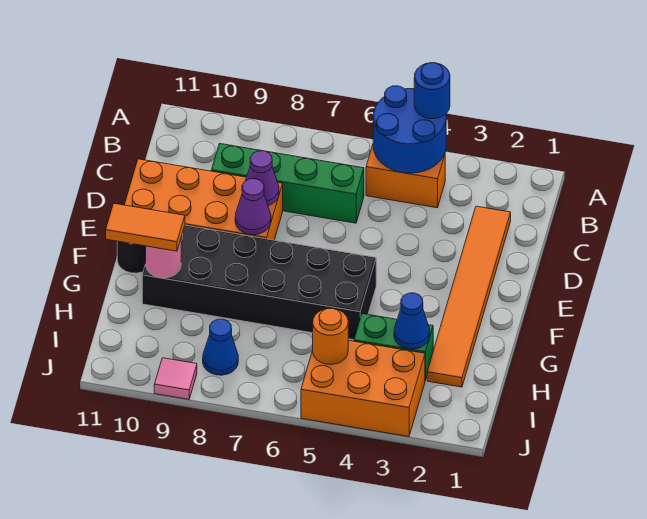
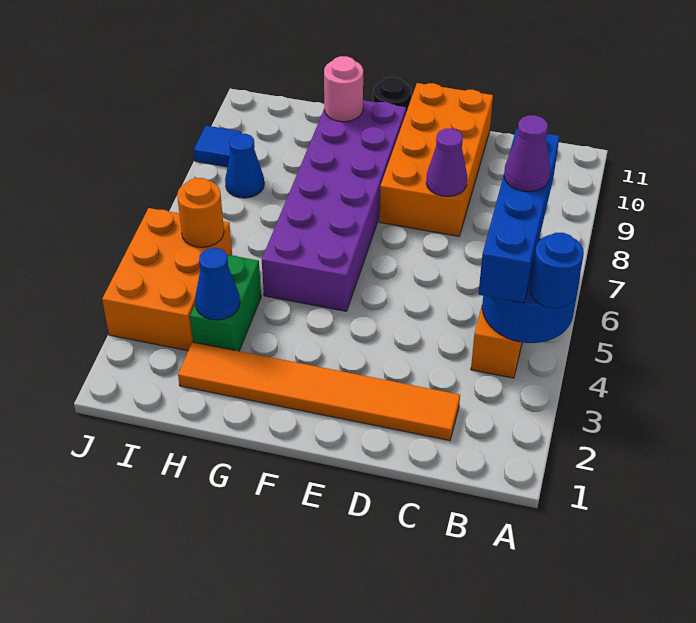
none -> blue 1x4 brick [479,129,559,303]
green 1x4 brick [211,144,364,223] -> none
purple 1x1 cone [235,179,271,235] -> purple 1x1 cone moved to [504,115,550,192]
black 2x6 brick [142,225,376,340] -> purple 2x6 brick [262,100,406,311]
orange 1x2 tile [106,203,185,251] -> none
pink 1x1 tile [154,358,197,399] -> blue 1x1 tile [194,126,242,167]

